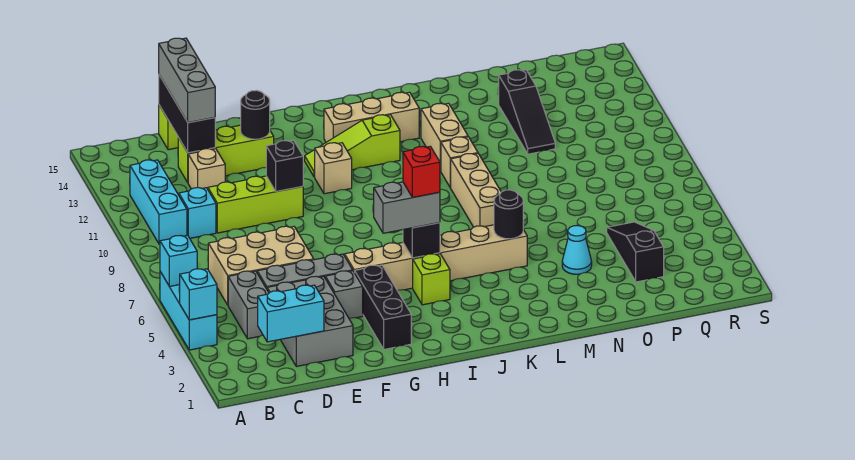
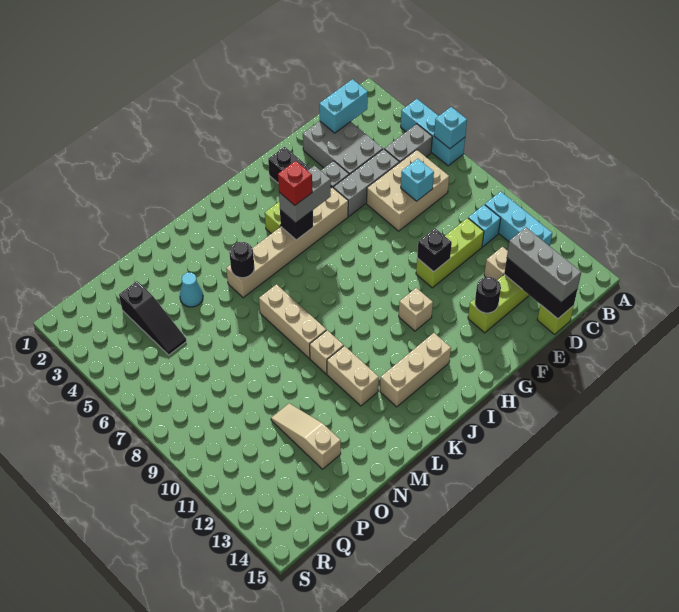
cyan 1x1 brick [180,269,217,320] -> cyan 1x1 brick moved to [401,159,434,201]
grey 1x2 brick [228,271,269,339] -> grey 1x2 brick turned to [384,124,432,163]
lime 1x3 slope [305,115,400,177] -> none
black 1x3 slope [498,70,555,154] -> tan 1x3 slope [271,403,341,469]

